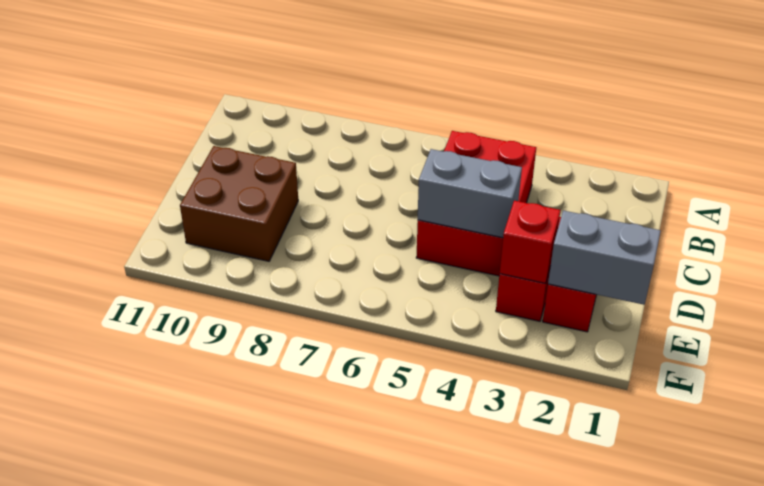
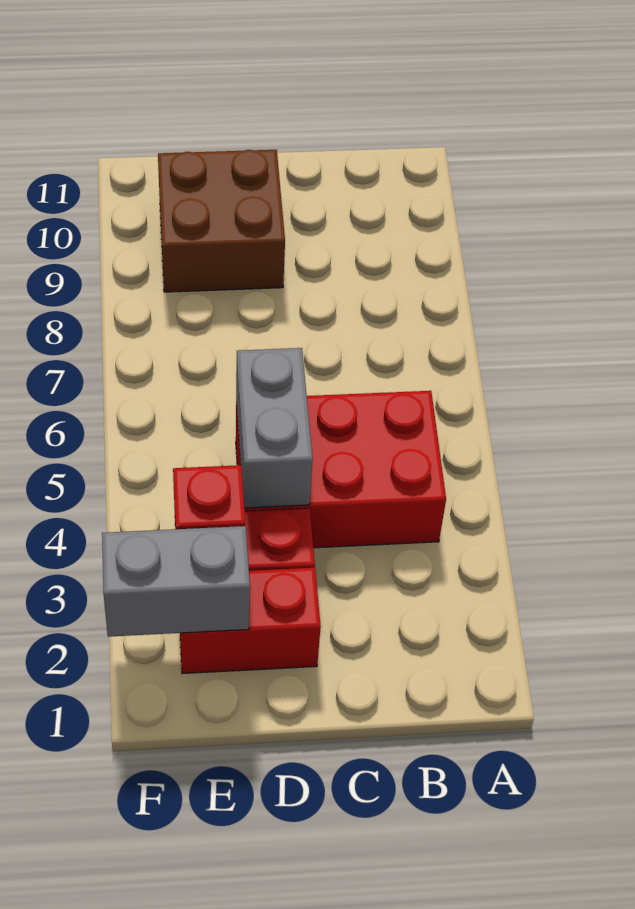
grey 1x2 brick [548,211,661,305] -> grey 1x2 brick turned to [102,526,250,637]

